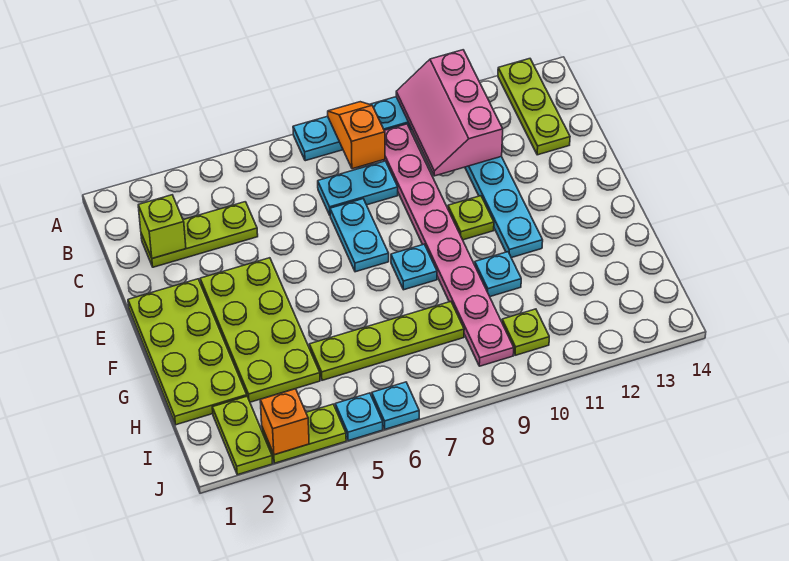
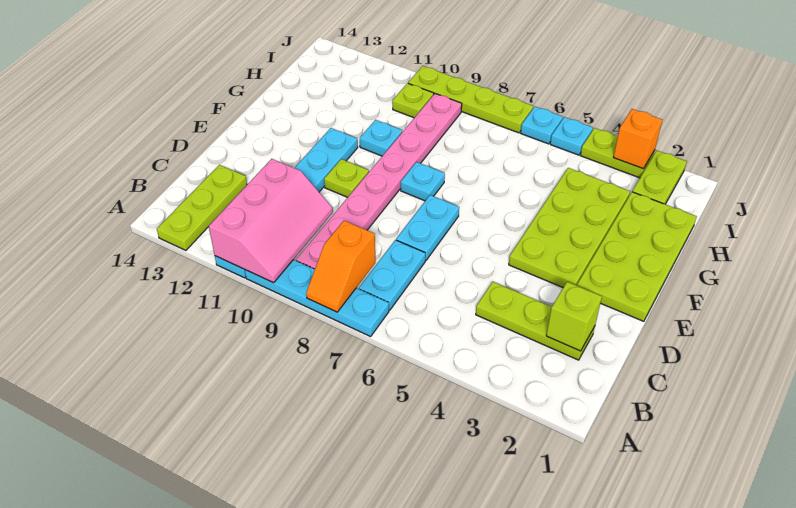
cyan 1x2 plate [318,161,398,215] -> cyan 1x2 plate turned to [359,240,425,310]
lime 1x4 plate [309,302,464,380] -> lime 1x4 plate moved to [408,66,533,133]

